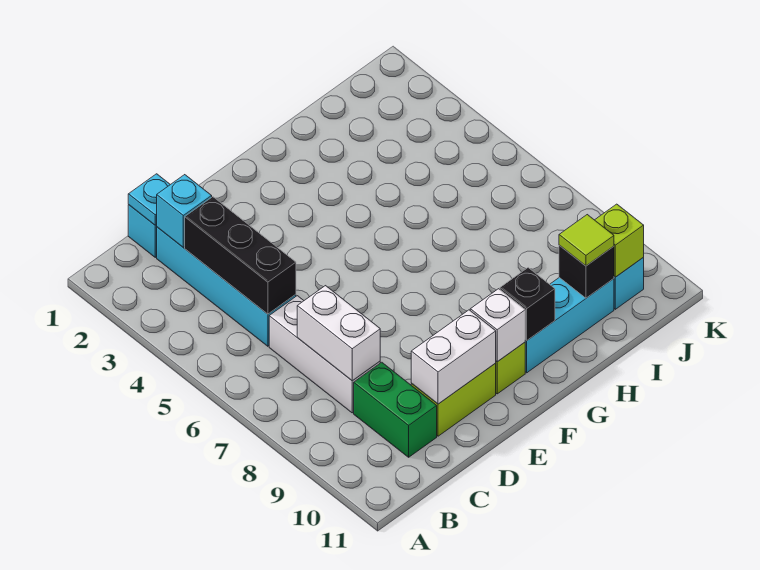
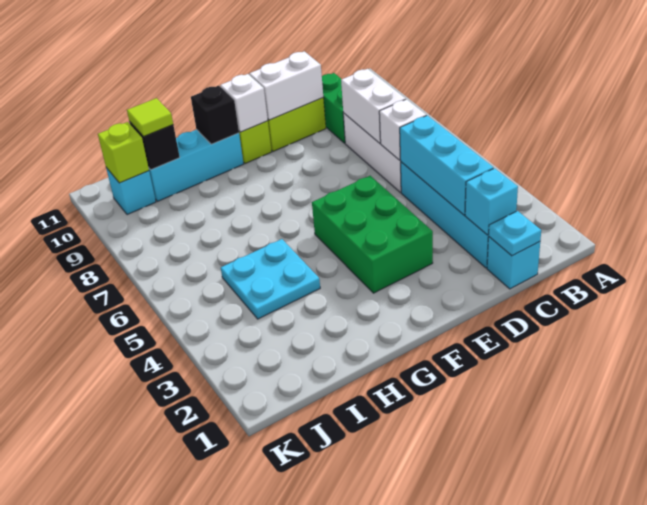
black 1x3 brick [185,197,296,314] -> cyan 1x3 brick [400,115,494,215]
none -> white 1x1 brick [379,99,426,160]
none -> green 2x3 brick [312,176,433,293]
none -> cyan 2x2 plate [221,239,320,319]

